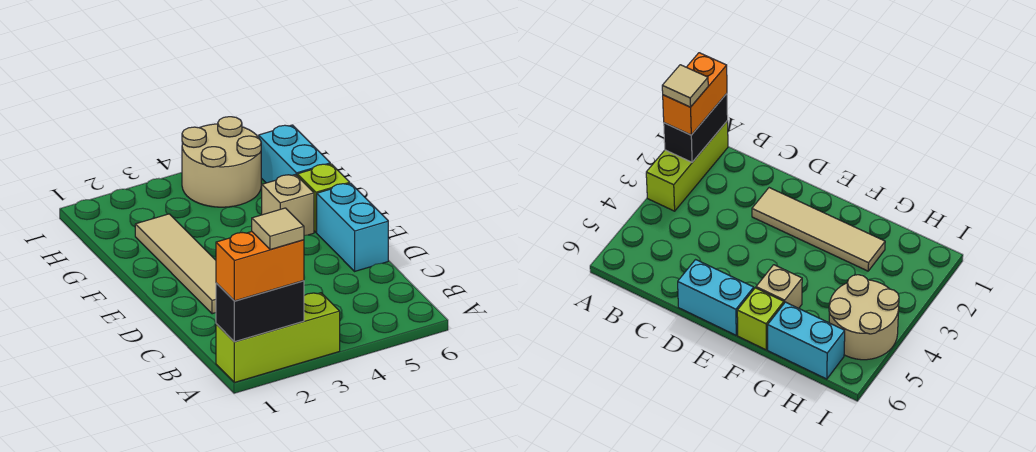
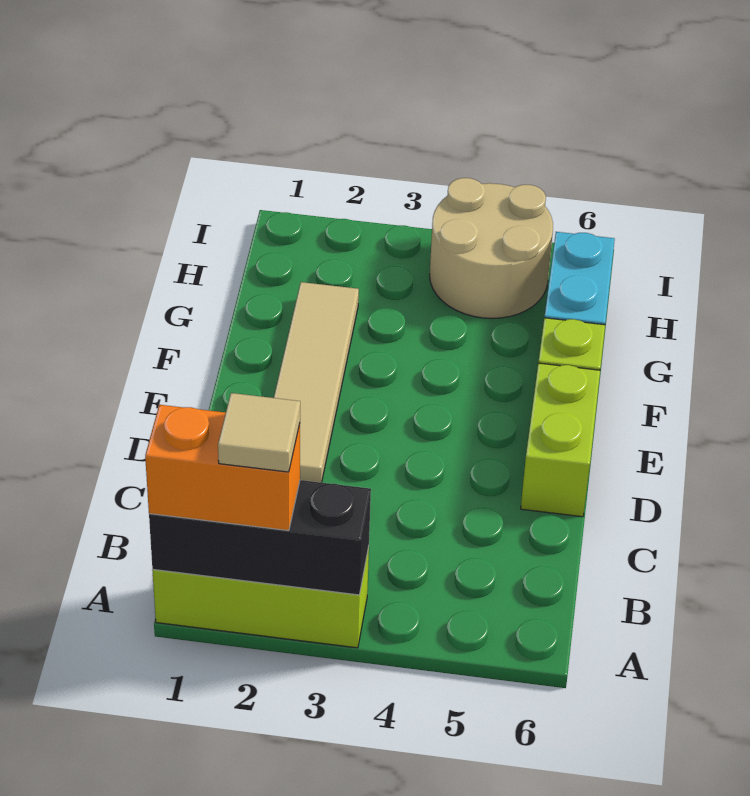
black 1x2 brick [216,281,304,342] -> black 1x3 brick [149,480,371,595]
cyan 1x2 brick [317,183,388,271] -> lime 1x2 brick [521,363,600,517]
tan 1x1 brick [262,175,314,235] -> none

